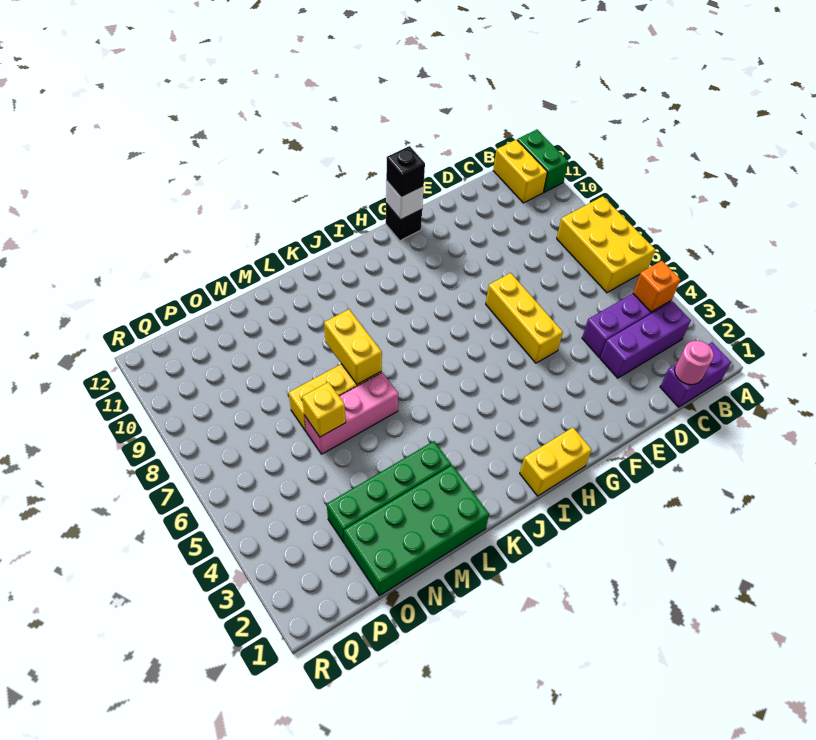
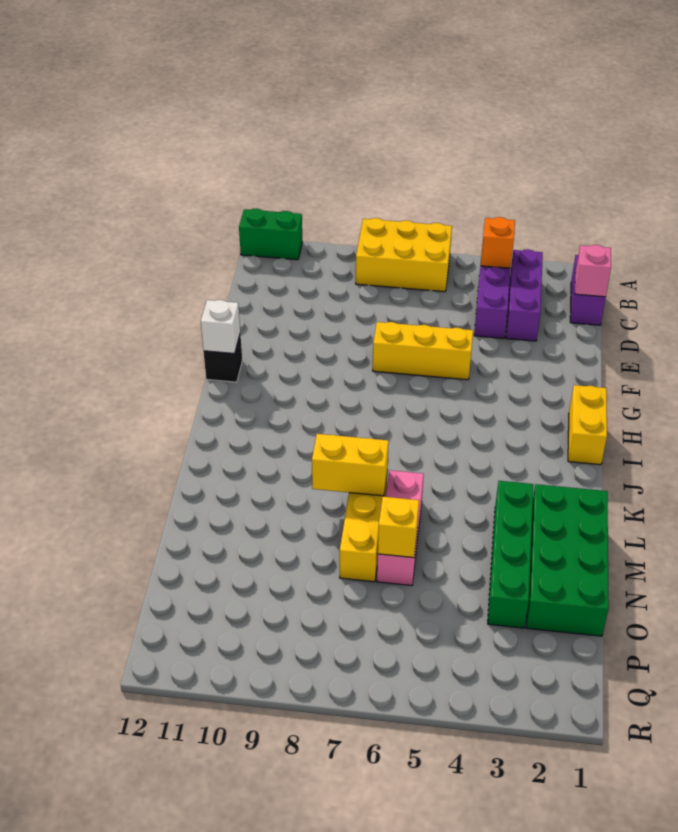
yellow 1x2 brick [493,140,547,203] -> none
pink 1x1 round brick [675,341,714,385] -> pink 1x1 brick [575,245,611,297]
black 1x1 brick [386,146,425,197] -> none

